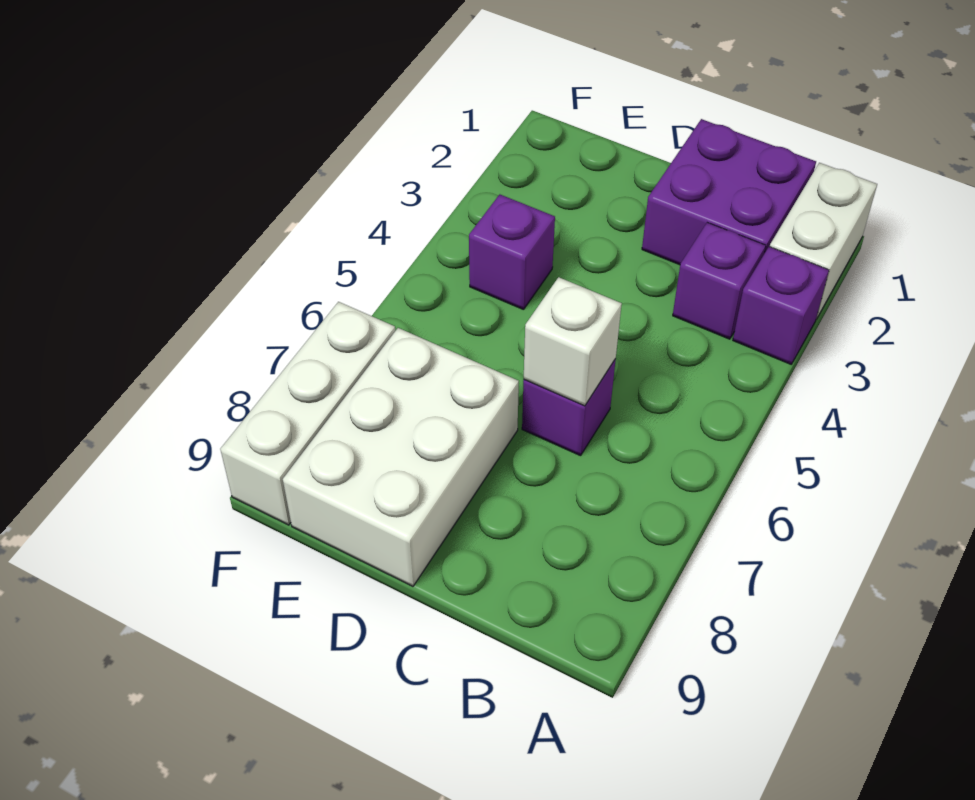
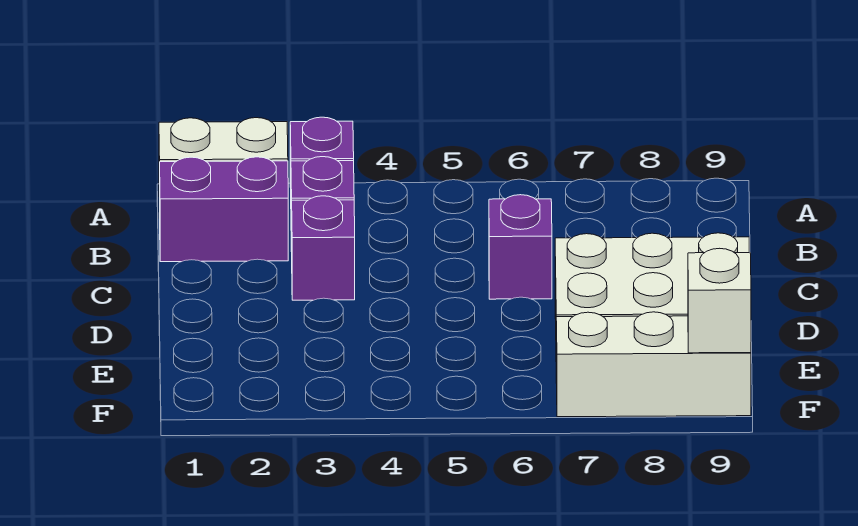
purple 2x2 brick [642,119,816,265] -> purple 1x2 brick [160,157,288,262]
white 1x1 brick [524,277,622,406] -> white 1x1 brick moved to [688,248,751,353]
purple 1x1 brick [469,195,555,310] -> purple 1x1 brick moved to [292,196,355,300]

